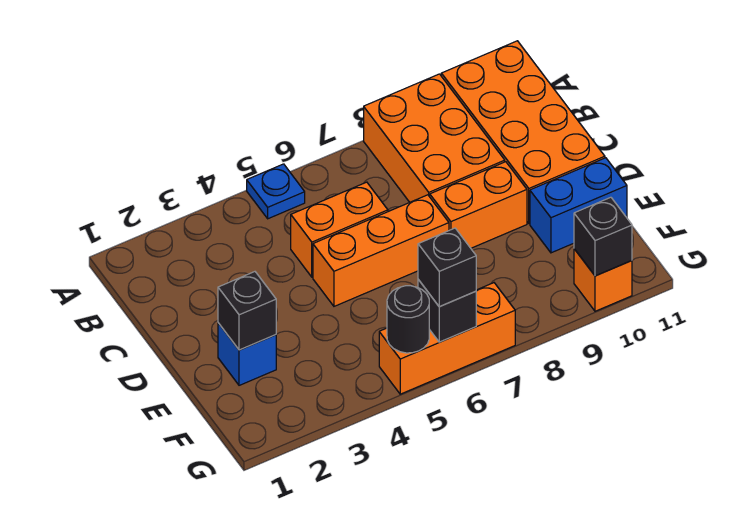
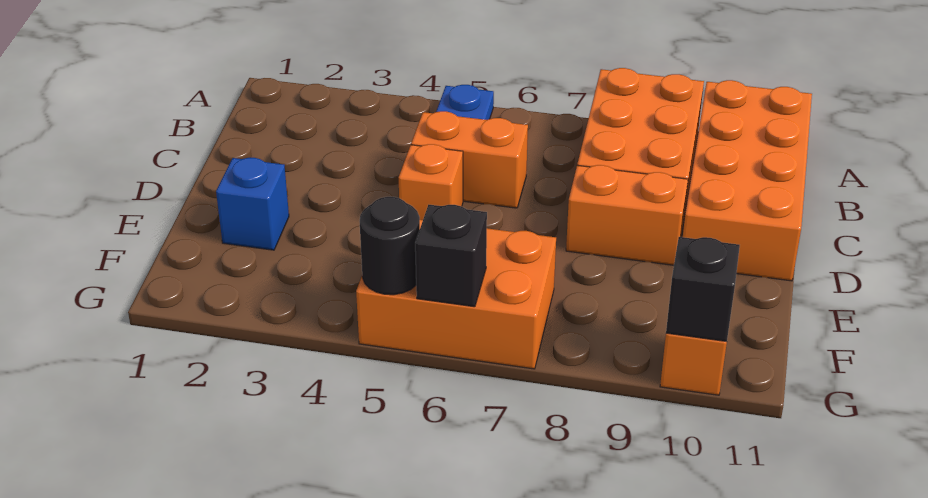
orange 1x3 brick [313,195,449,306] -> orange 1x1 brick [399,144,463,220]
black 1x1 brick [218,272,276,350] -> none
blue 1x2 brick [530,158,627,253] -> none
orange 1x3 brick [379,283,515,394] -> orange 2x3 brick [356,220,556,369]
black 1x1 brick [418,228,476,307] -> none

